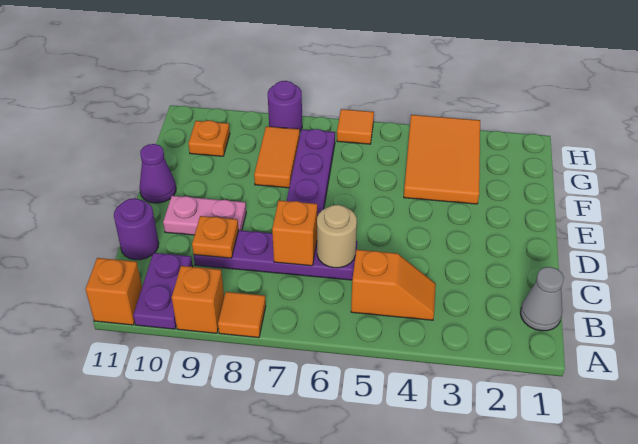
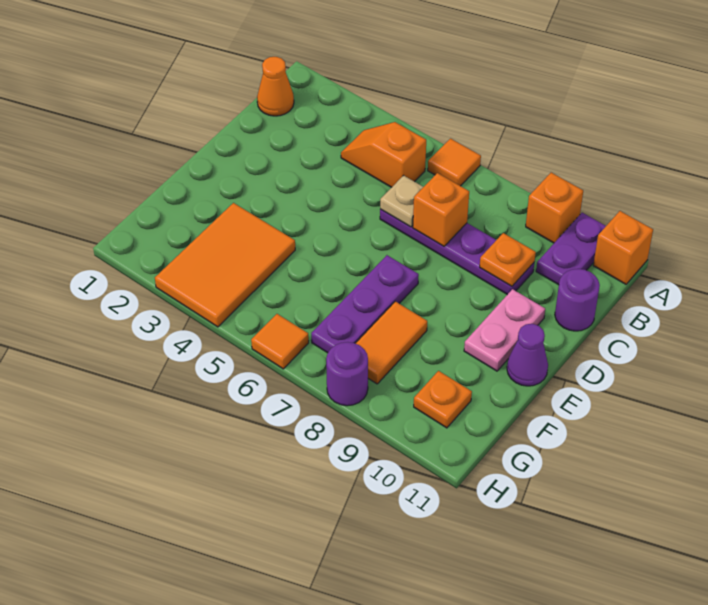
orange 1x1 tile [218,292,266,338] -> orange 1x1 tile moved to [428,139,481,186]
grey 1x1 cone [520,267,564,331] -> orange 1x1 cone [257,57,294,116]
tan 1x1 round brick [317,205,357,268] -> tan 1x1 plate [380,176,423,227]
pink 1x2 plate [163,196,246,235] -> pink 1x2 plate turned to [464,289,545,371]

